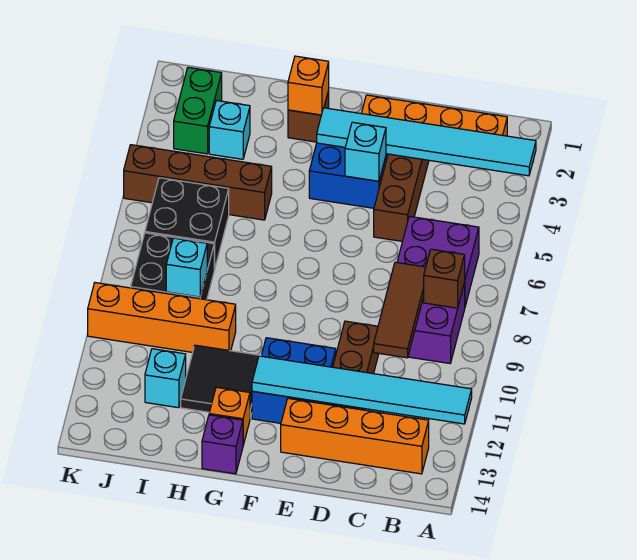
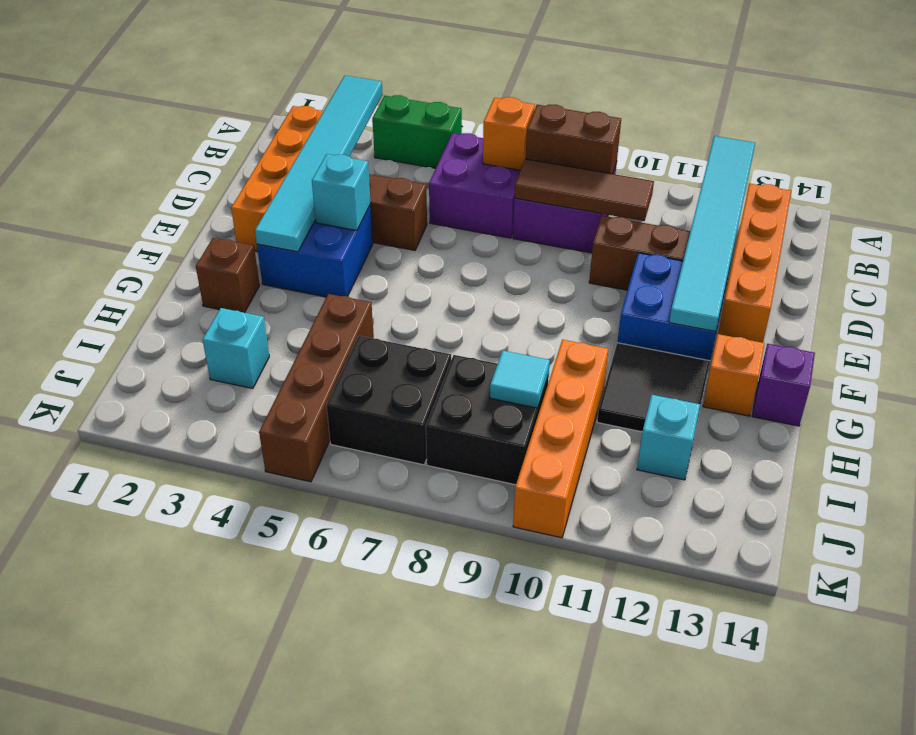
brown 1x1 brick [424,249,465,308] -> brown 1x2 brick [526,104,621,174]
orange 1x1 brick [288,56,329,115] -> orange 1x1 brick moved to [483,97,535,170]
cyan 1x1 brick [166,238,207,297] -> cyan 1x1 tile [490,351,550,408]
green 1x2 brick [174,67,222,154] -> green 1x2 brick moved to [372,95,462,168]

